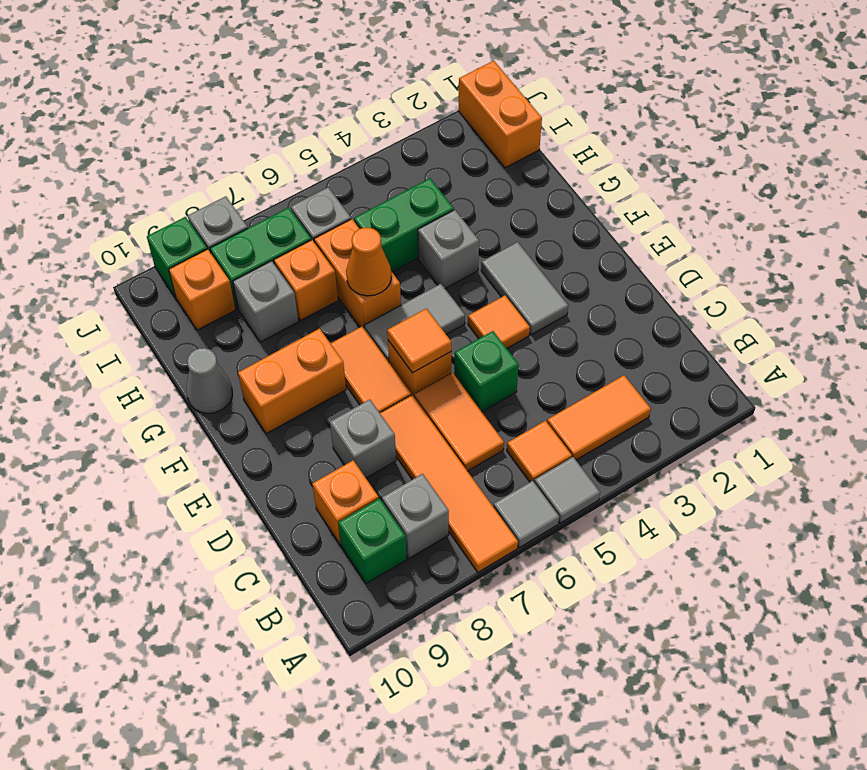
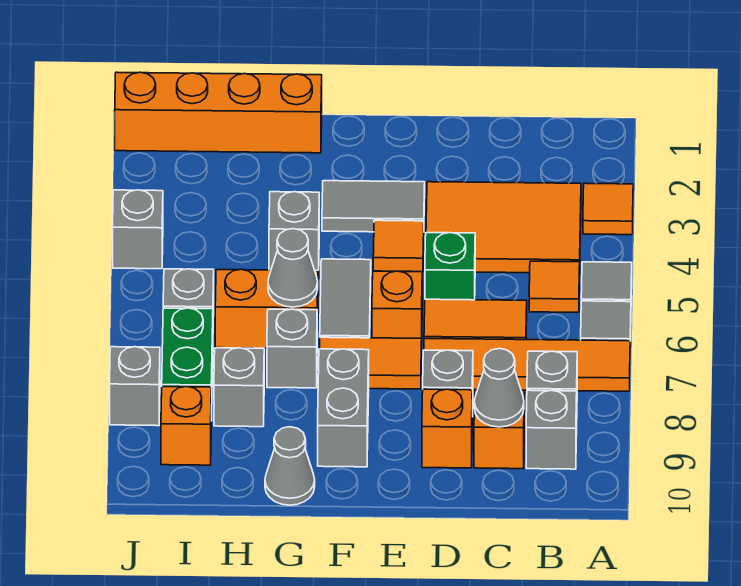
orange 1x2 tile [547,375,651,460] -> orange 2x3 tile [426,182,581,273]
green 1x1 brick [338,498,407,584] -> grey 1x1 brick [526,390,577,469]
none -> grey 1x1 cone [474,348,524,427]
orange 1x1 tile [387,308,451,373] -> orange 1x1 tile moved to [583,183,633,235]
orange 1x2 brick [238,329,346,434] -> grey 1x2 brick [318,349,369,467]
orange 1x1 cone [346,228,391,296] -> grey 1x1 cone [268,229,318,307]
none -> grey 1x1 brick [267,309,317,388]
green 1x2 brick [354,178,454,272] -> none
orange 1x1 brick [274,240,338,321] -> orange 1x1 brick moved to [422,389,472,468]
orange 1x2 brick [458,61,542,168] -> orange 1x4 brick [115,72,322,153]
none -> grey 1x1 brick [113,190,163,269]
green 1x1 brick [147,217,207,297] -> none

